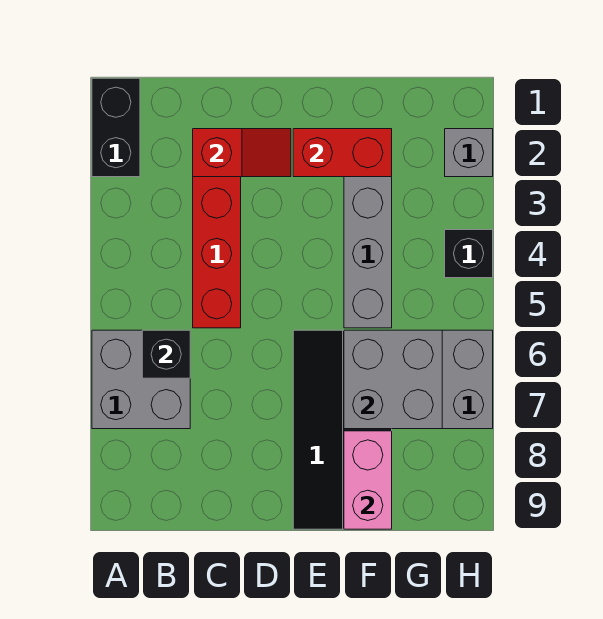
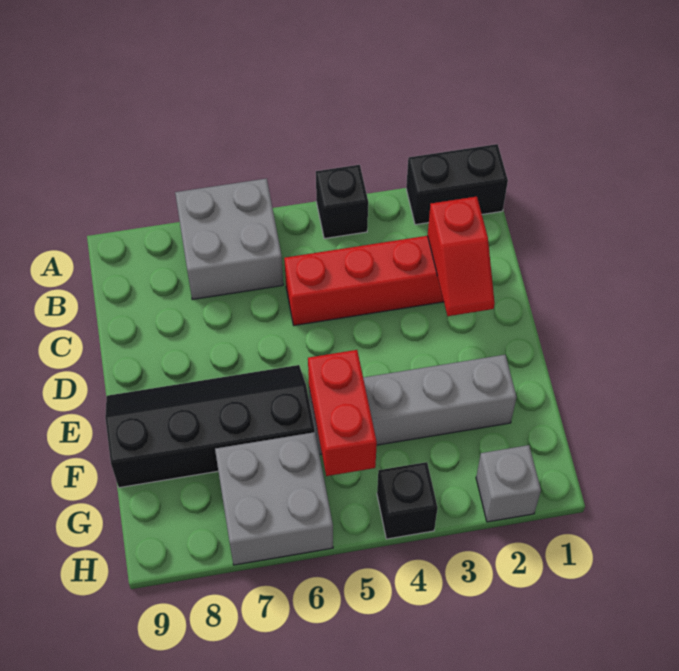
black 1x1 brick [142,330,190,378] -> black 1x1 brick moved to [316,165,368,239]
red 1x2 brick [293,129,392,177] -> red 1x2 brick moved to [308,350,377,476]
grey 2x2 brick [344,330,442,429] -> none
pink 1x2 brick [344,431,392,529] -> none

